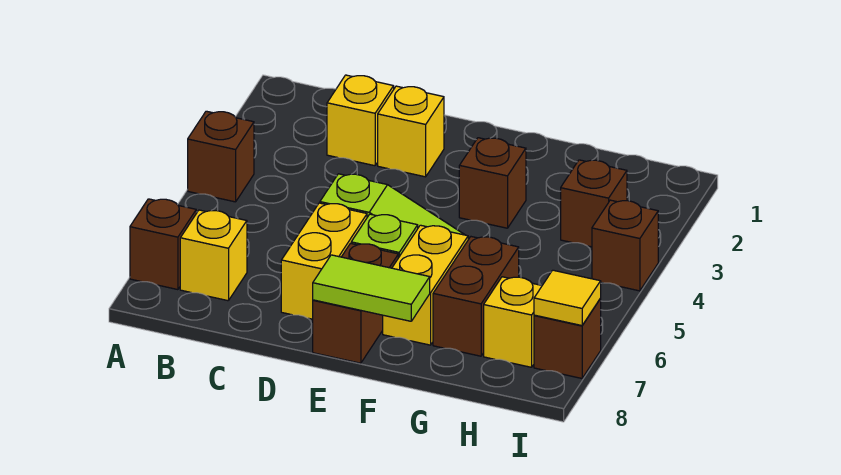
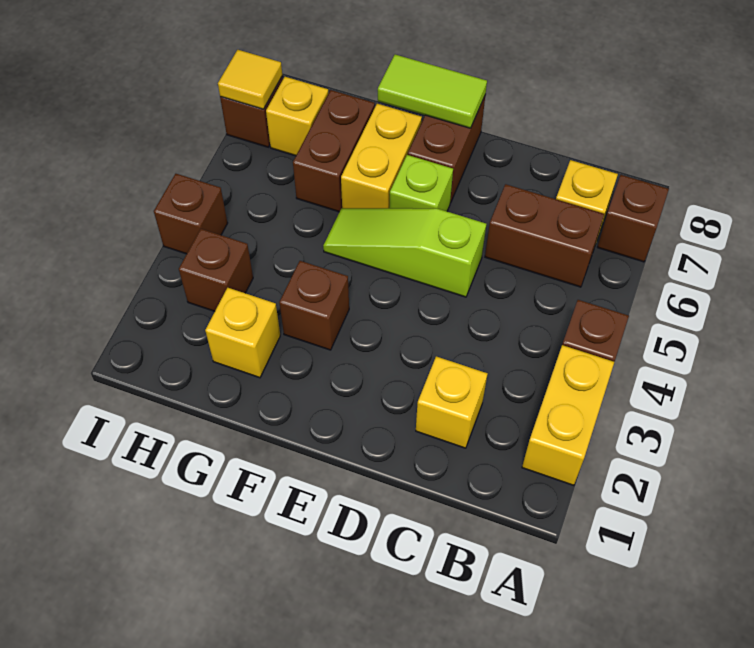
none -> brown 1x2 brick [485,184,604,287]
yellow 1x1 brick [378,86,444,177] -> yellow 1x1 brick moved to [205,288,280,378]
yellow 1x2 brick [281,203,367,319] -> yellow 1x2 brick moved to [522,345,614,485]

